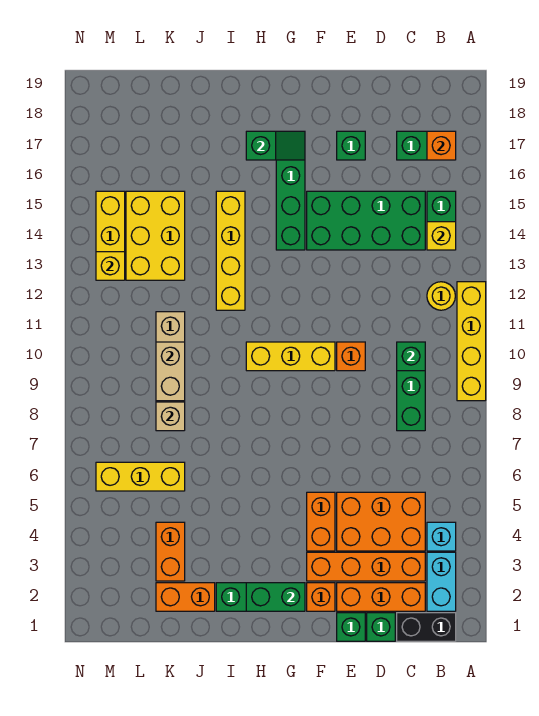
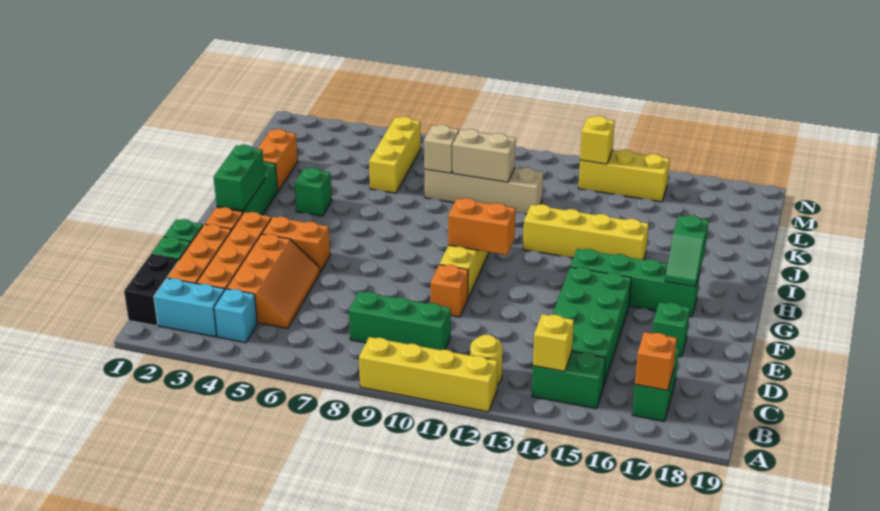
orange 2x3 brick [337,492,425,551] -> orange 2x3 slope [227,234,320,328]
green 1x1 brick [397,342,425,371] -> green 1x1 brick moved to [294,168,332,216]
orange 1x2 brick [156,522,185,581] -> orange 1x2 brick moved to [448,198,515,255]
yellow 2x3 brick [126,191,185,280] -> none

